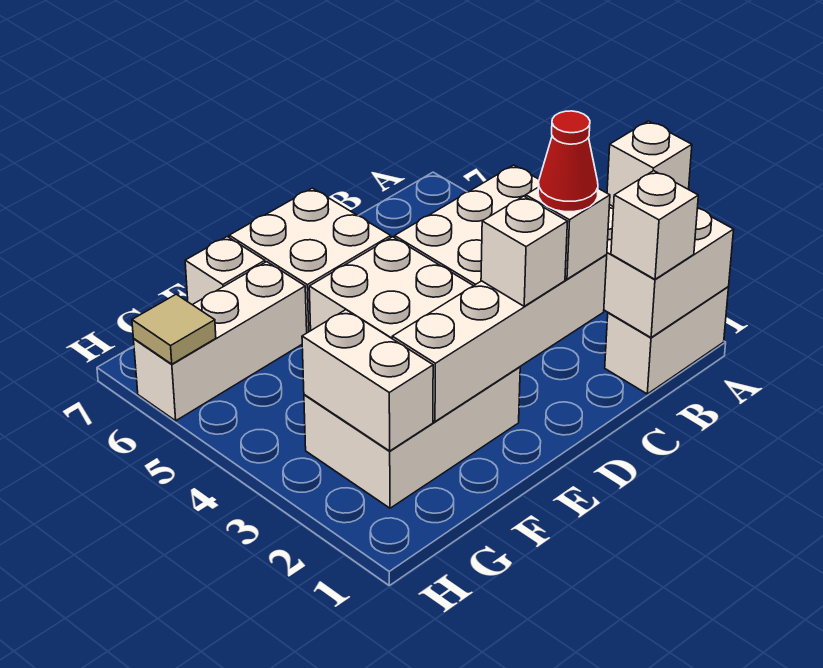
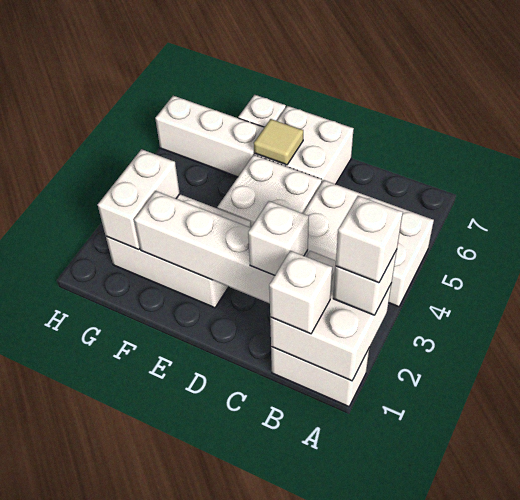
red 1x1 cone [538,111,598,212] -> none
white 1x1 brick [481,196,567,306] -> white 1x1 brick moved to [336,196,403,283]
tan 1x1 tile [132,294,216,364] -> tan 1x1 tile moved to [254,119,303,165]

